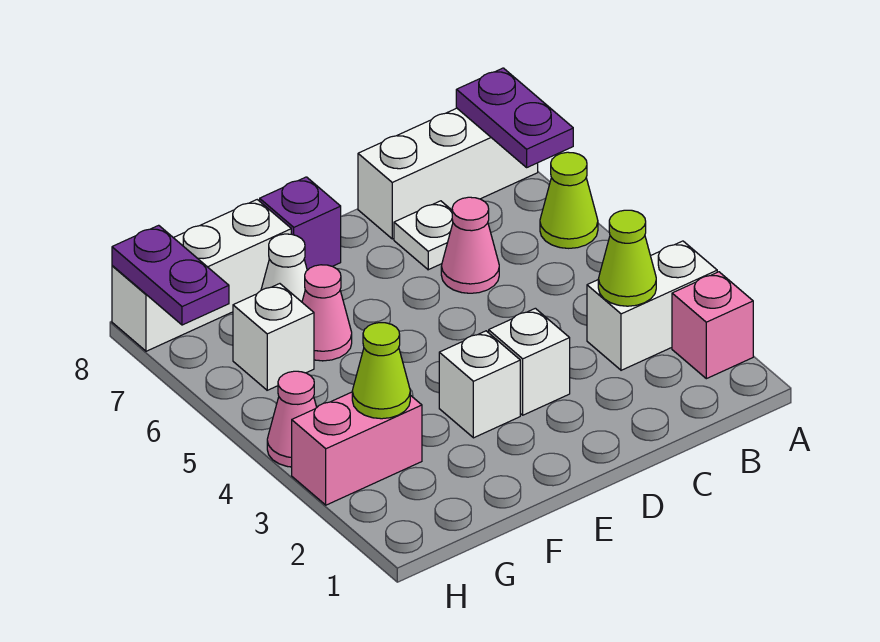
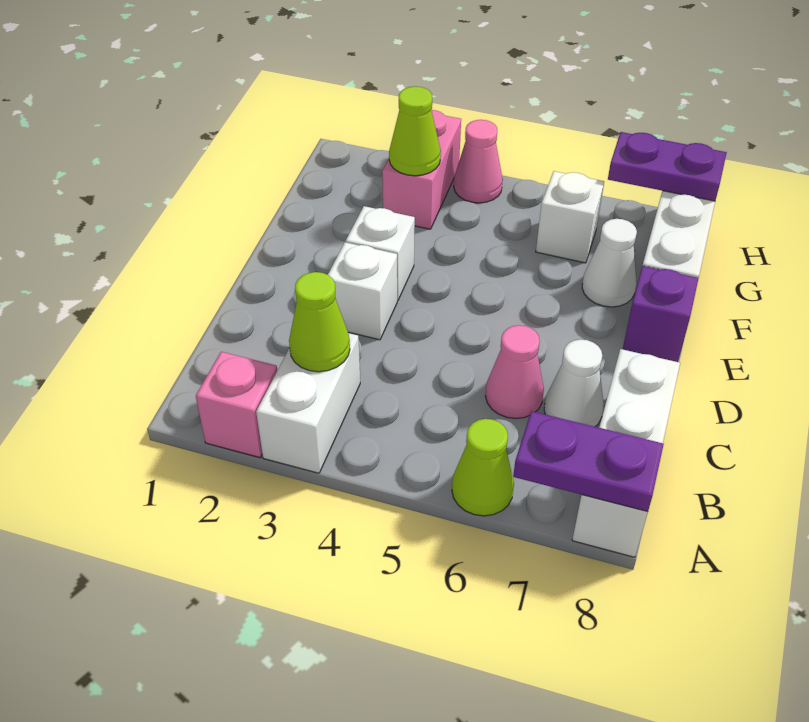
white 1x1 plate [394,201,453,270] -> white 1x1 cone [544,339,604,427]
pink 1x1 cone [302,265,352,361] -> none

